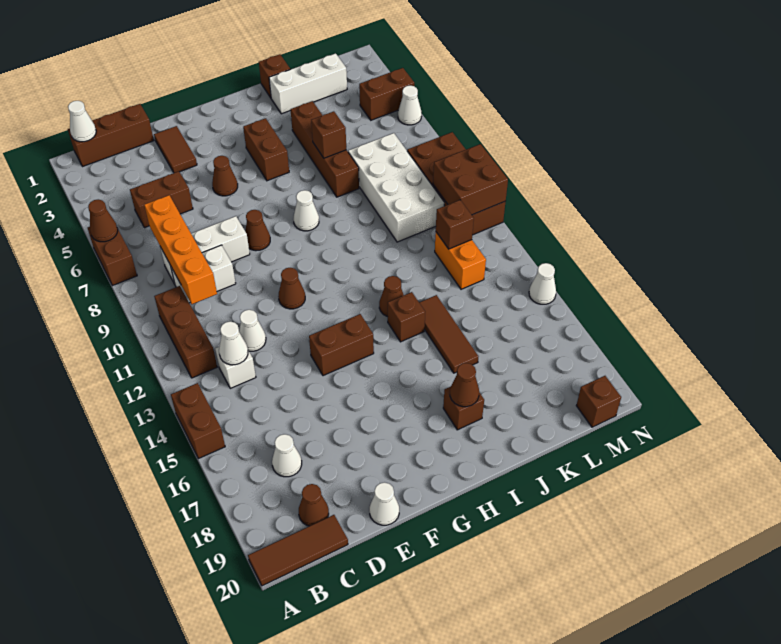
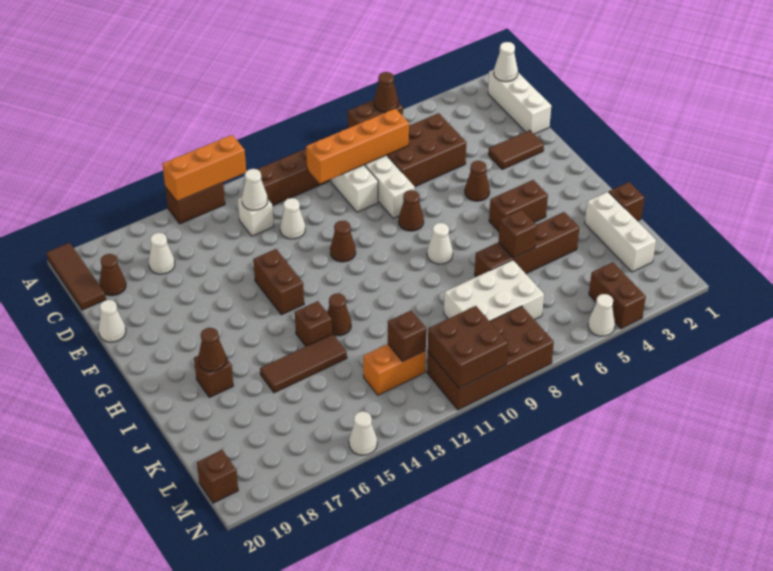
none -> orange 1x3 brick [162,135,246,201]
brown 1x3 brick [68,104,154,166] -> white 1x3 brick [488,70,551,134]
brown 1x2 brick [130,171,193,228] -> brown 2x3 brick [387,113,466,187]
white 2x4 brick [348,133,444,242] -> white 2x3 brick [444,260,544,321]

